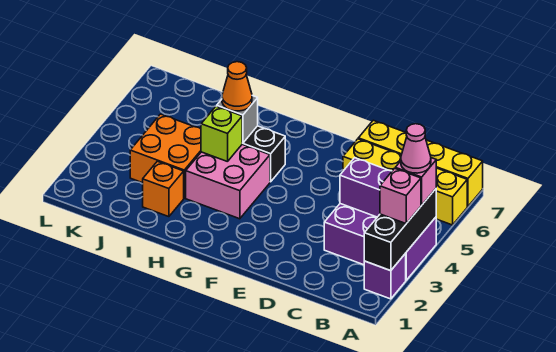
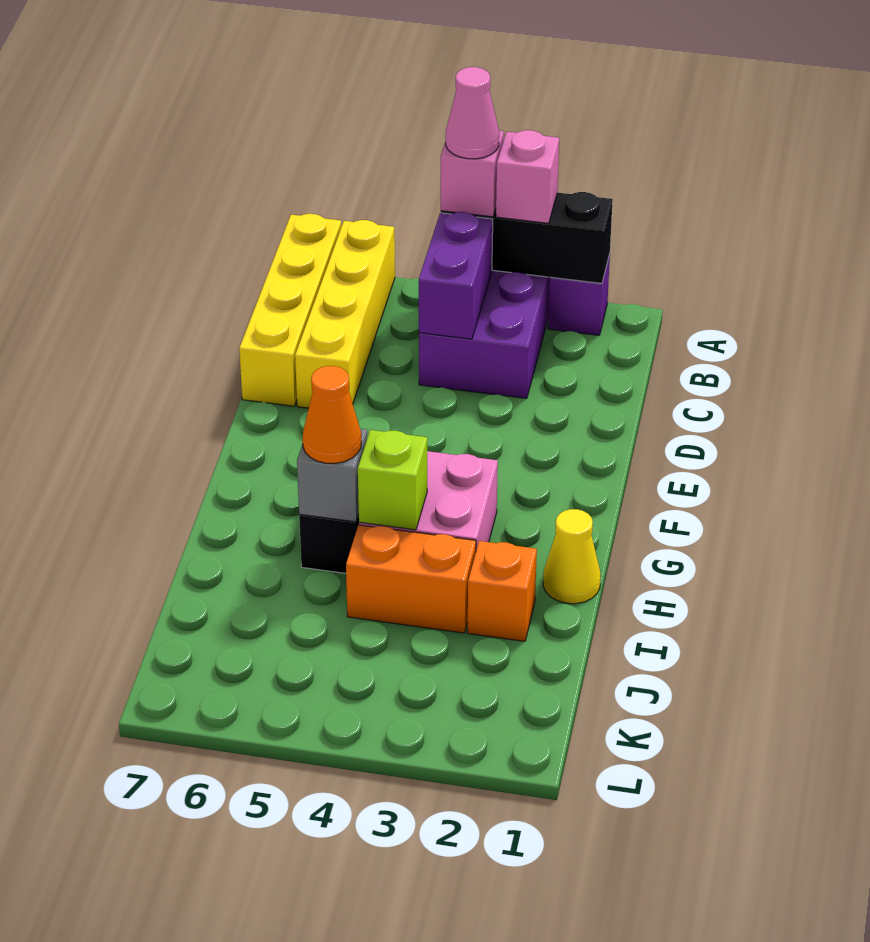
none -> yellow 1x1 cone [543,509,601,604]
orange 2x2 brick [130,114,201,198] -> orange 1x2 brick [346,525,476,633]

